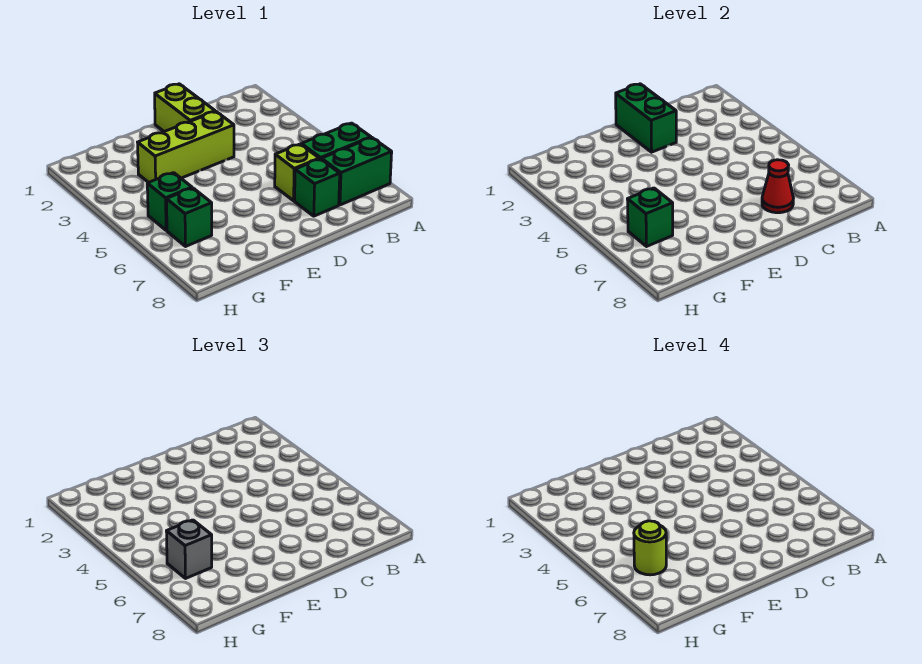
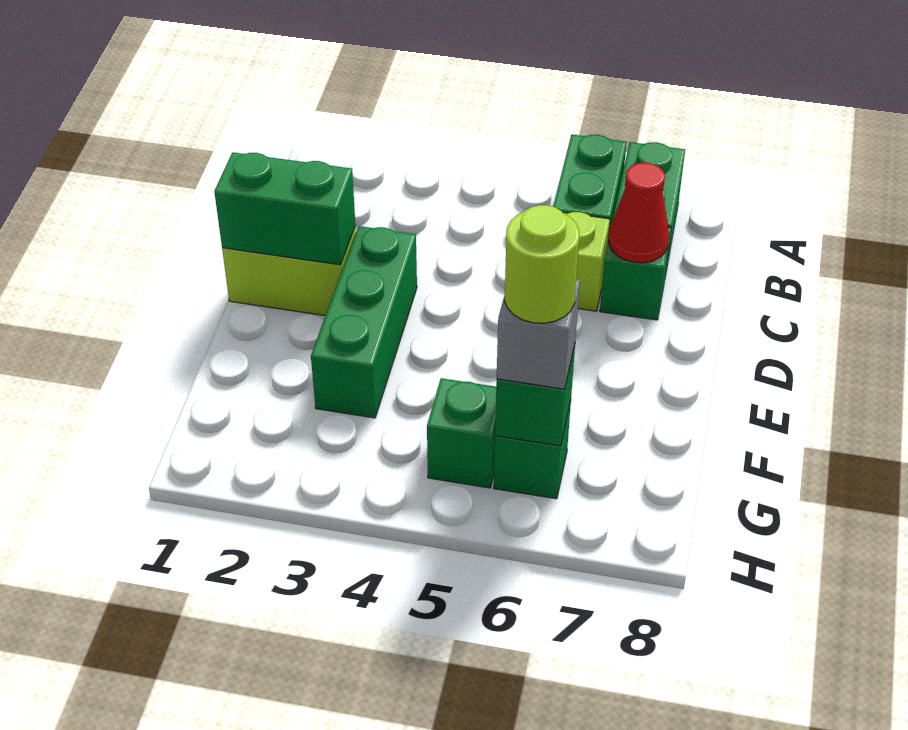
lime 1x3 brick [138,111,234,183] -> green 1x3 brick [311,226,417,418]

